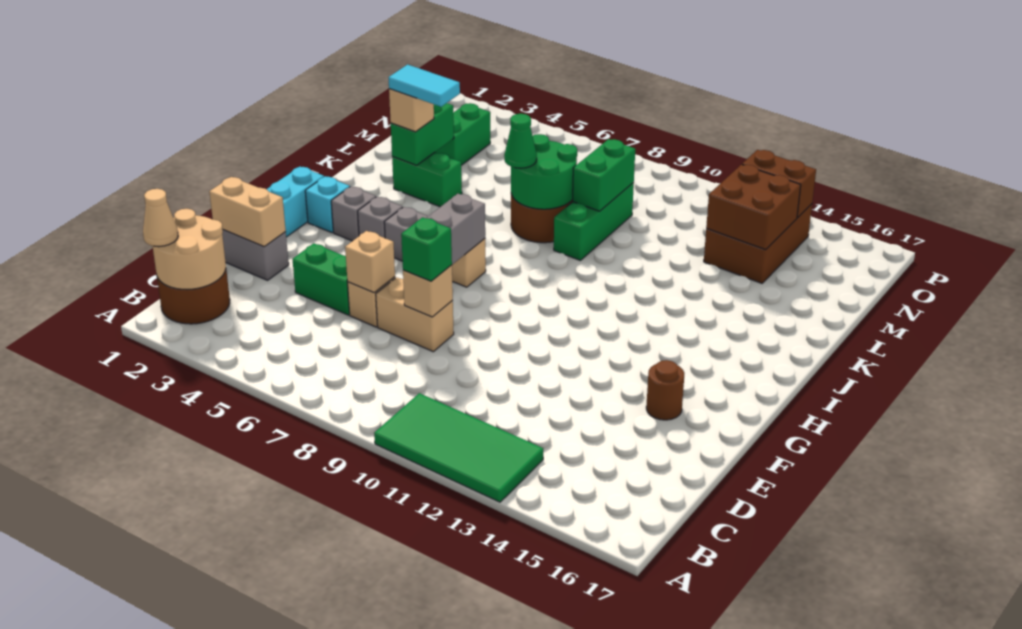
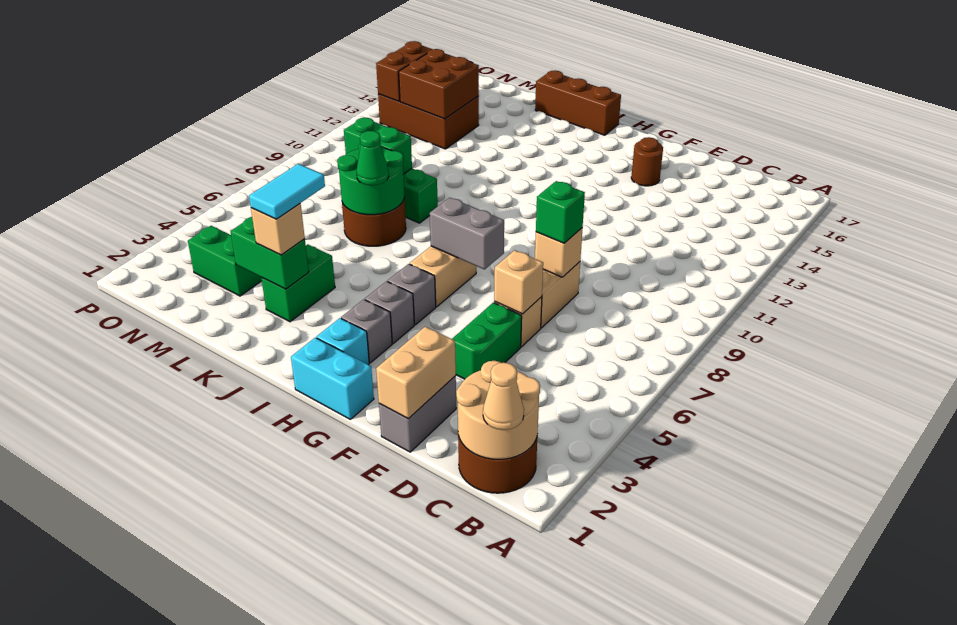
green 2x4 tile [374,393,543,502] -> none
none -> brown 1x3 brick [535,71,621,135]

